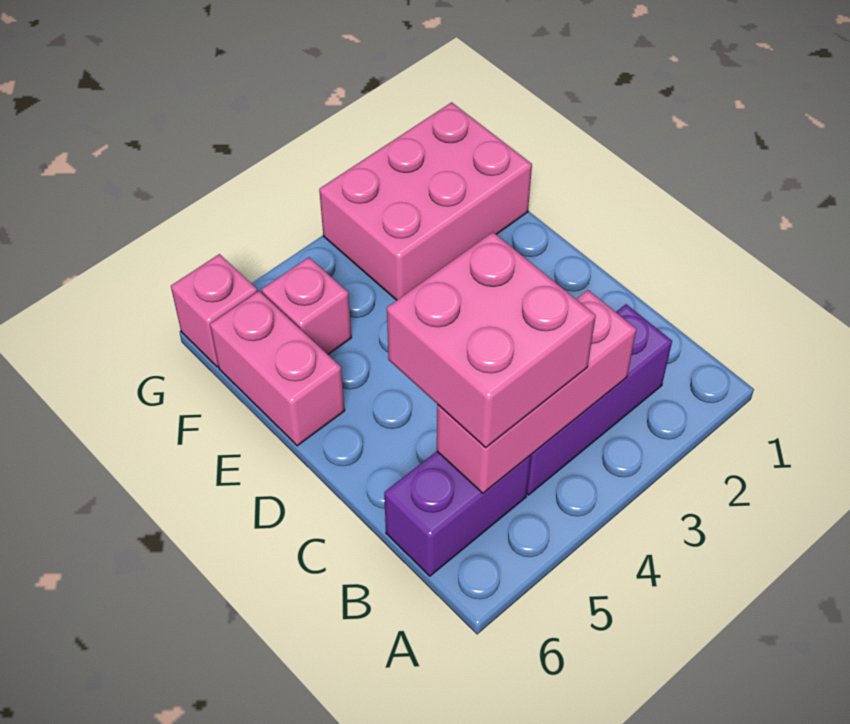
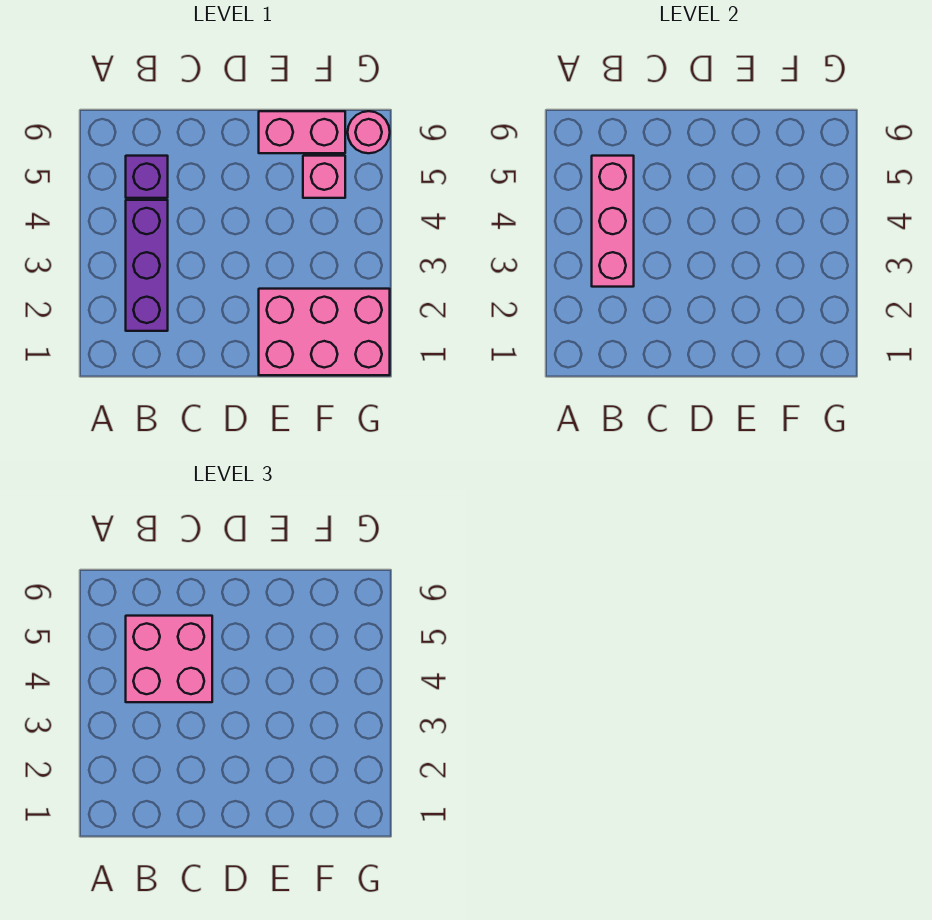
purple 1x2 brick [384,452,531,576] -> purple 1x1 brick [126,156,168,198]
pink 2x3 brick [319,102,532,300] -> pink 2x3 brick turned to [259,289,390,375]
pink 1x1 brick [171,254,258,367] -> pink 1x1 round brick [348,111,390,153]

